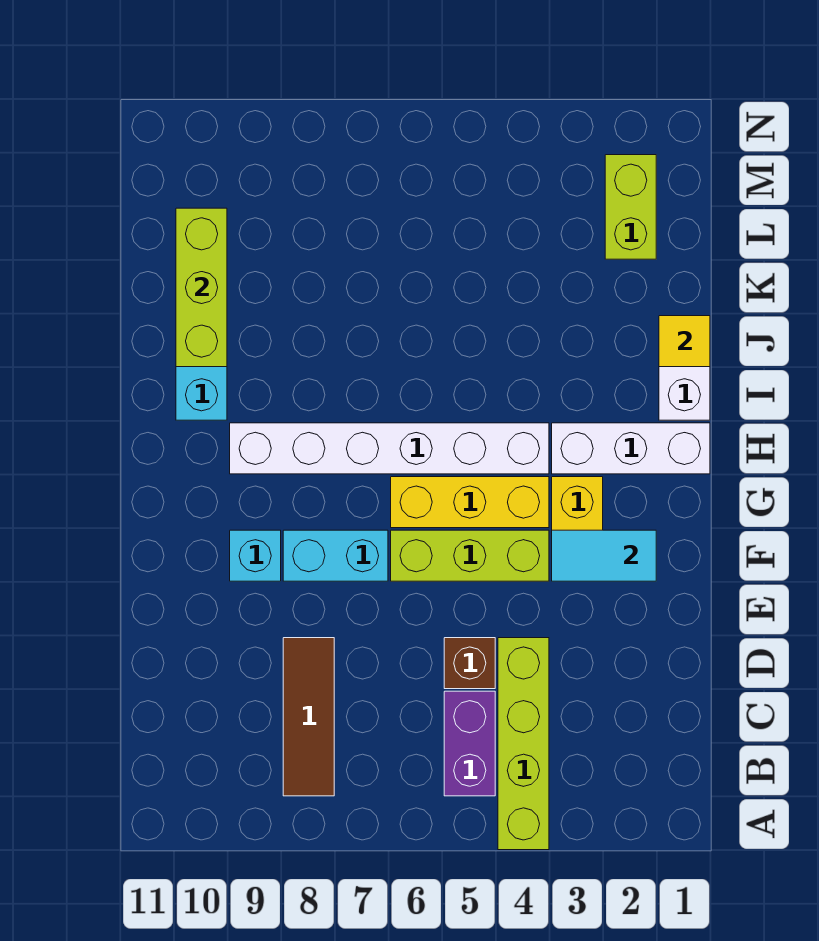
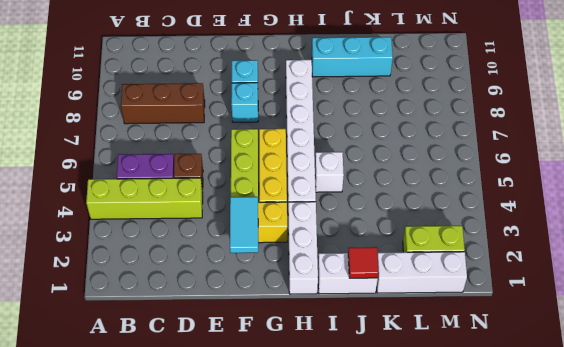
brown 1x3 tile [283,638,334,796] -> brown 1x3 brick [121,83,205,124]
cyan 1x2 brick [283,530,388,581] -> cyan 1x1 brick [231,83,258,122]
none -> white 1x1 brick [315,152,344,192]
yellow 1x1 tile [659,316,710,367] -> red 1x1 tile [348,247,378,278]
lime 1x3 brick [176,208,227,367] -> none
none -> white 1x3 brick [377,252,467,293]

